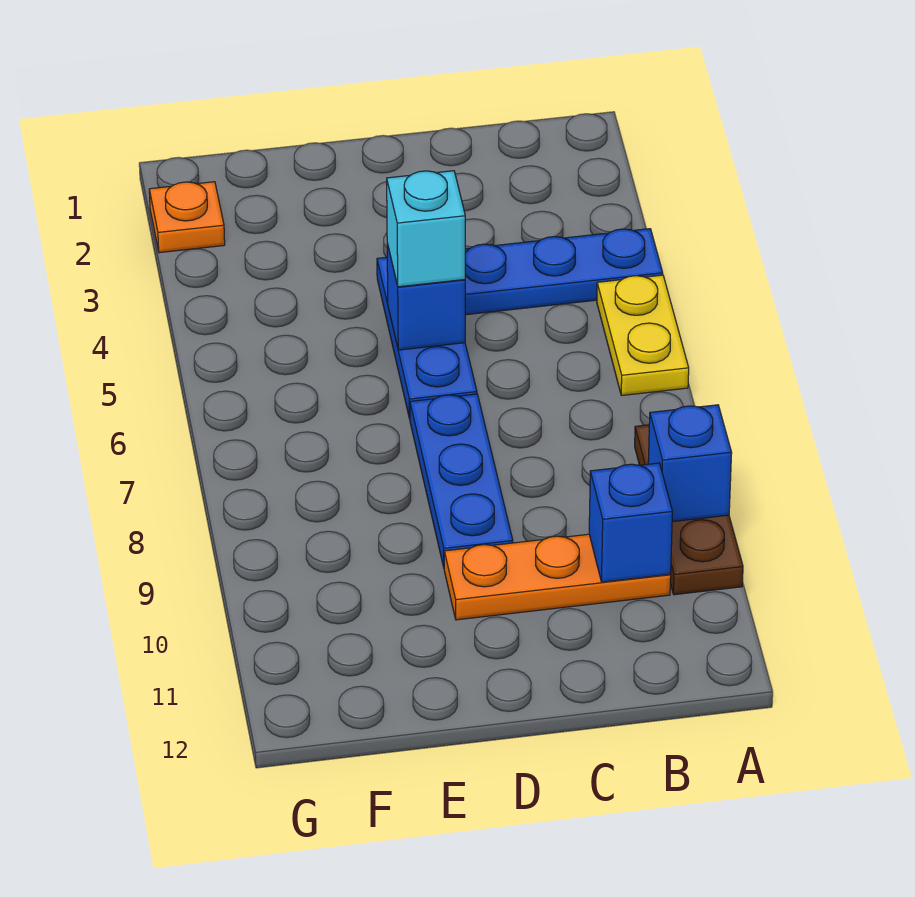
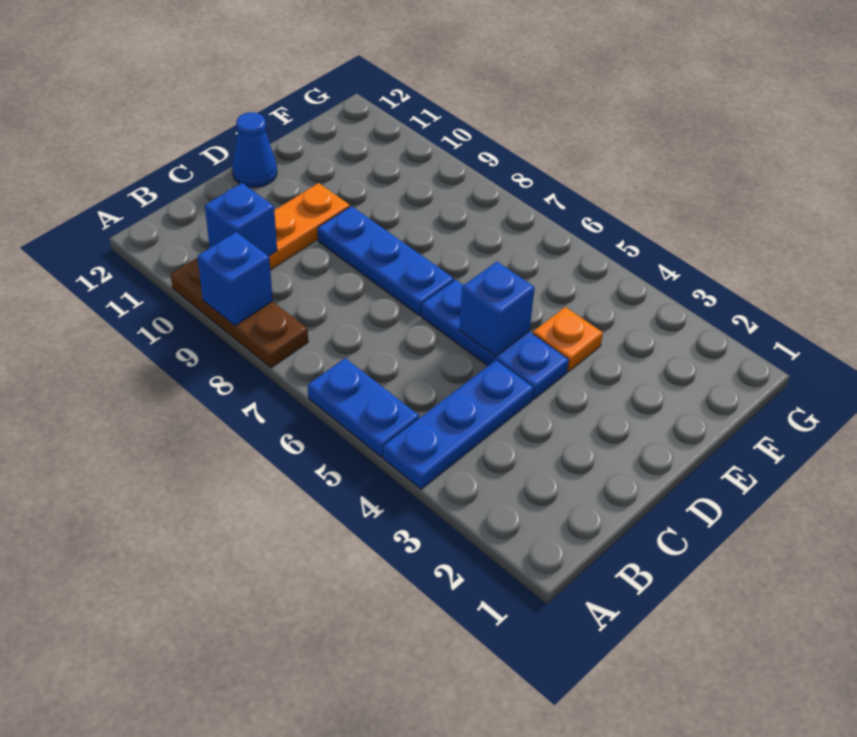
yellow 1x2 plate [597,275,689,396] -> blue 1x2 plate [308,358,419,457]
cyan 1x1 brick [387,171,465,287] -> none
none -> blue 1x1 cone [232,112,277,187]
orange 1x1 plate [149,182,225,253] -> orange 1x1 plate moved to [533,307,603,371]

